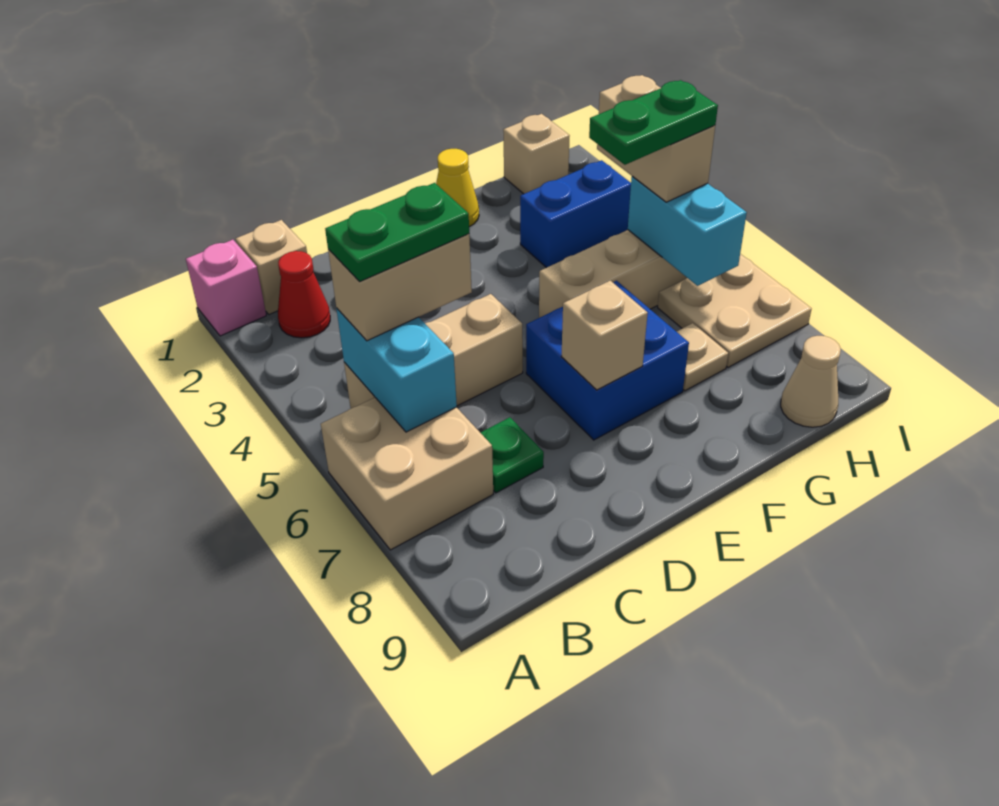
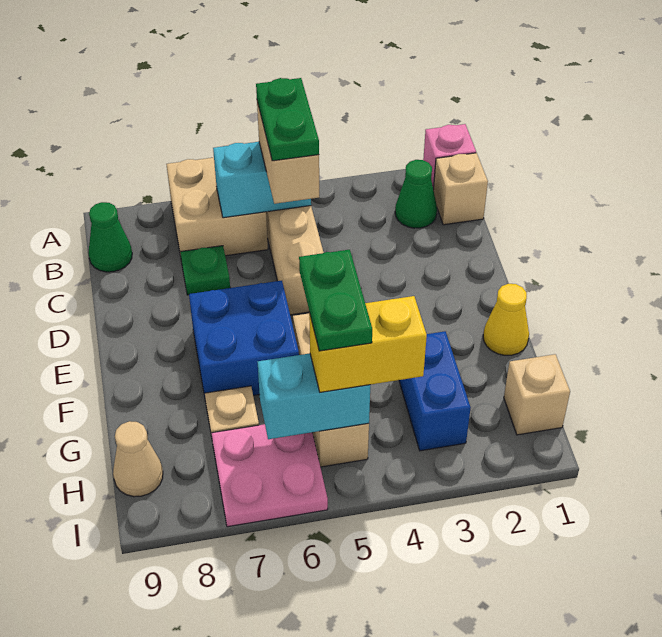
red 1x1 cone [278,251,330,338] -> green 1x1 cone [395,160,437,228]
none -> green 1x1 cone [88,202,132,272]
tan 1x1 brick [561,281,648,390] -> none
tan 1x2 brick [597,75,715,202] -> yellow 1x2 brick [309,296,427,392]
tan 2x2 plate [658,254,811,367] -> pink 2x2 plate [211,424,328,527]

